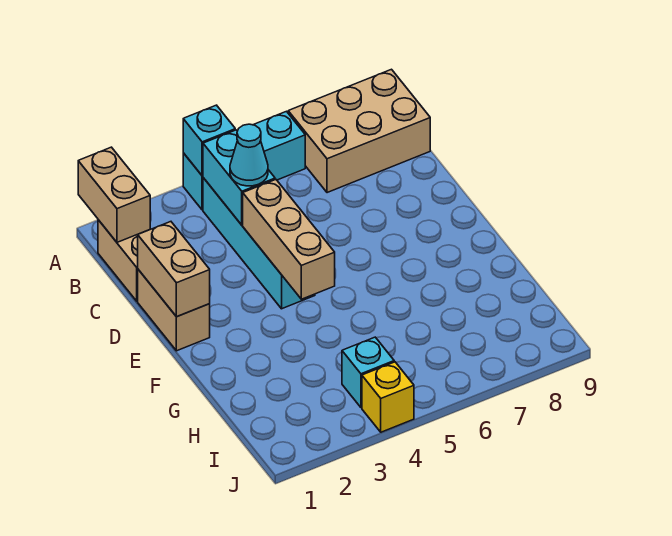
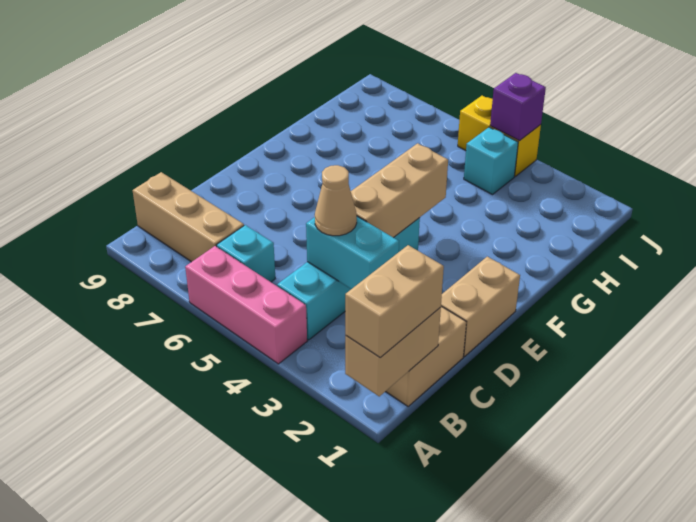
cyan 1x3 brick [183,111,305,210] -> pink 1x3 brick [185,246,307,364]
cyan 1x1 brick [183,105,235,176] -> cyan 1x1 brick moved to [217,225,275,282]
tan 2x3 brick [288,69,430,193] -> tan 1x3 brick [133,172,244,262]
cyan 1x2 brick [203,130,275,225] -> cyan 1x2 brick turned to [306,216,399,289]
cyan 1x1 cone [230,124,268,186] -> tan 1x1 cone [315,165,357,236]
tan 1x2 brick [138,222,210,317] -> tan 1x2 brick moved to [345,245,444,358]
yellow 1x1 brick [362,362,414,432] -> yellow 1x2 brick [458,96,541,176]
none -> purple 1x1 brick [490,73,546,141]

